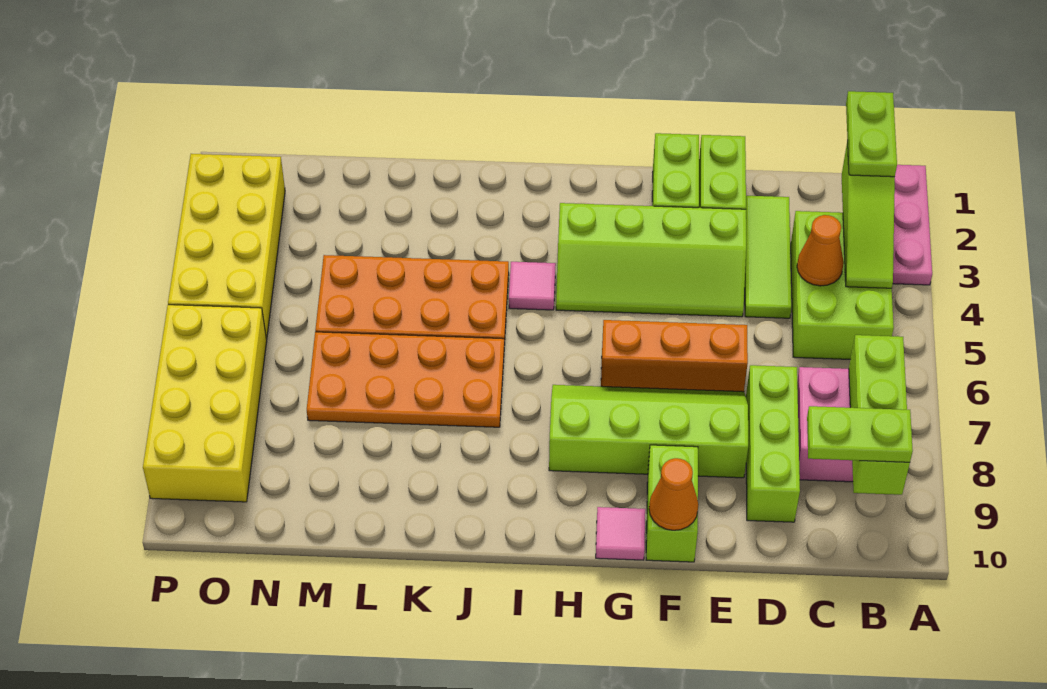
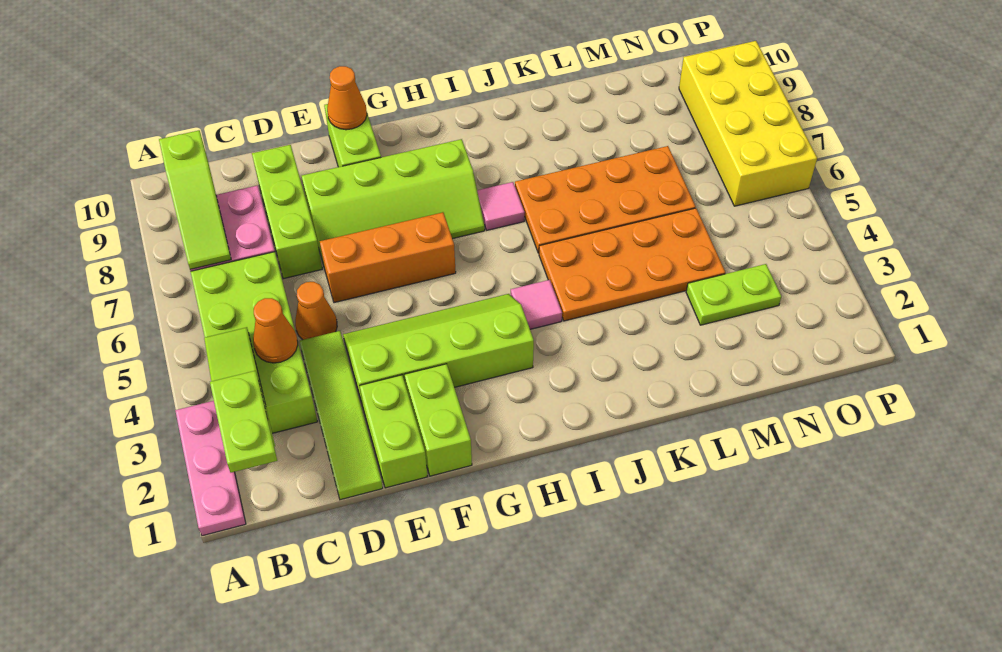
lime 2x3 brick [791,211,894,359] -> lime 2x4 brick [191,252,318,433]
lime 1x3 brick [849,335,910,495] -> lime 1x3 slope [159,130,231,269]
lime 1x2 plate [807,406,913,462] -> lime 1x2 plate moved to [686,264,781,325]
lime 1x3 tile [745,196,792,318] -> lime 1x4 tile [299,331,383,500]
none -> orange 1x1 cone [295,282,337,340]
pink 1x1 tile [596,507,645,560] -> pink 1x1 tile moved to [477,182,525,230]
yellow 2x4 brick [168,154,285,339] -> none

